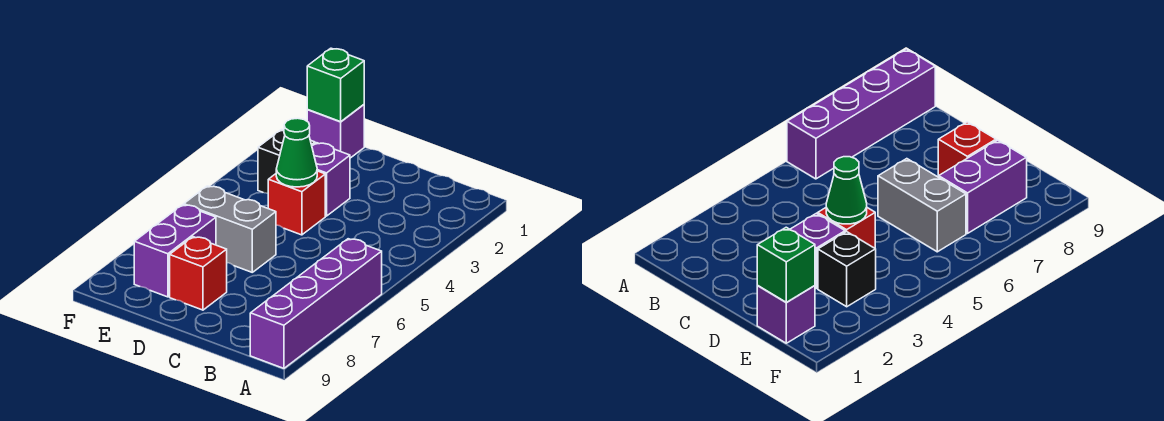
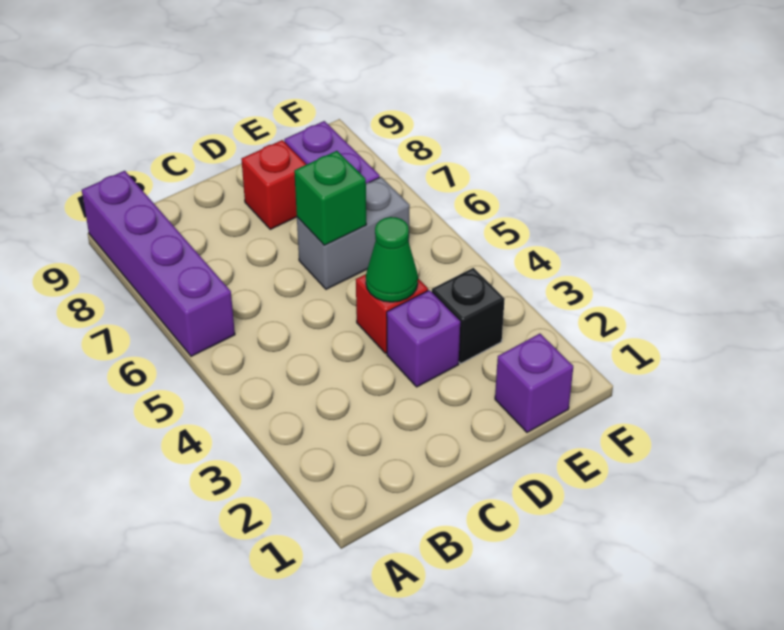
green 1x1 brick [307,48,364,122] -> green 1x1 brick moved to [294,151,366,245]

